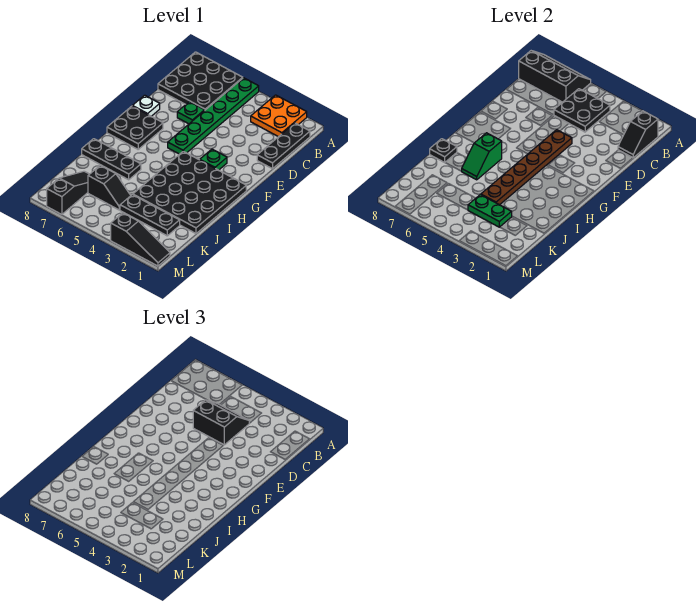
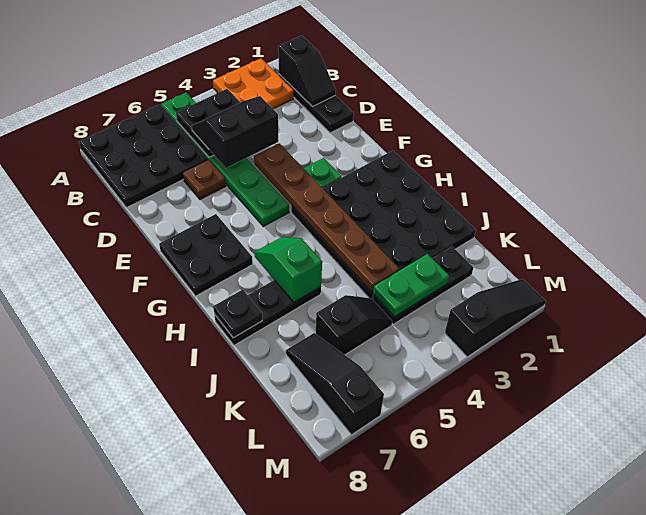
black 2x3 slope [519,51,591,102] -> none
green 1x1 plate [177,102,205,124] -> brown 1x1 plate [183,160,226,199]
white 1x1 plate [133,95,160,116] -> none
green 1x2 slope [462,133,502,180] -> green 1x2 slope turned to [254,237,322,302]

